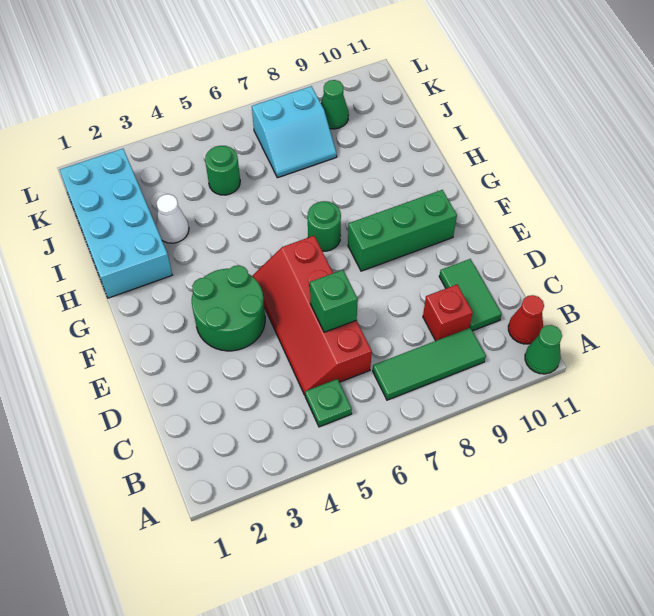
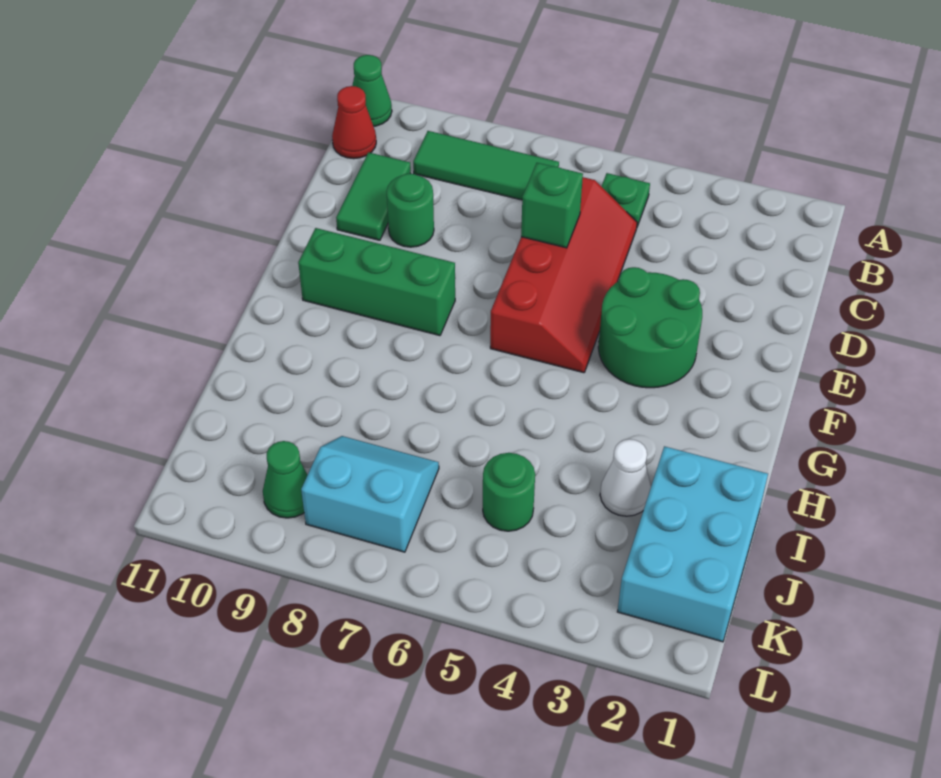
red 1x1 brick [423,285,473,341] -> none
green 1x1 round brick [308,201,341,251] -> green 1x1 round brick moved to [387,173,434,247]
cyan 2x4 brick [60,149,172,298] -> cyan 2x3 brick [617,446,768,642]

